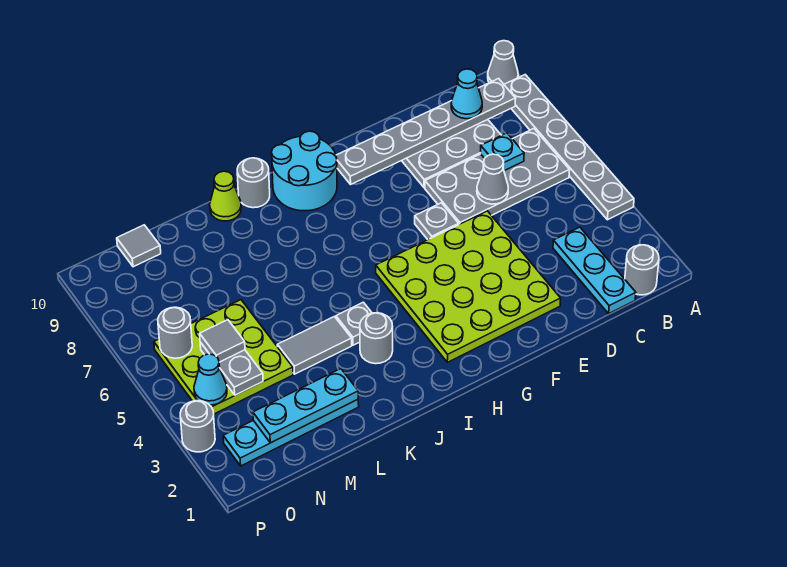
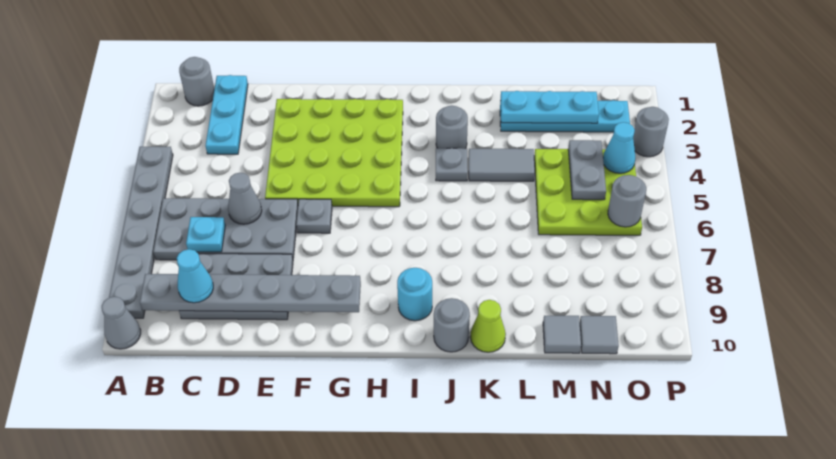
cyan 2x2 round brick [271,131,337,211] -> cyan 1x1 round brick [397,268,432,321]
grey 1x1 tile [200,320,245,362] -> grey 1x1 tile moved to [543,316,581,353]

